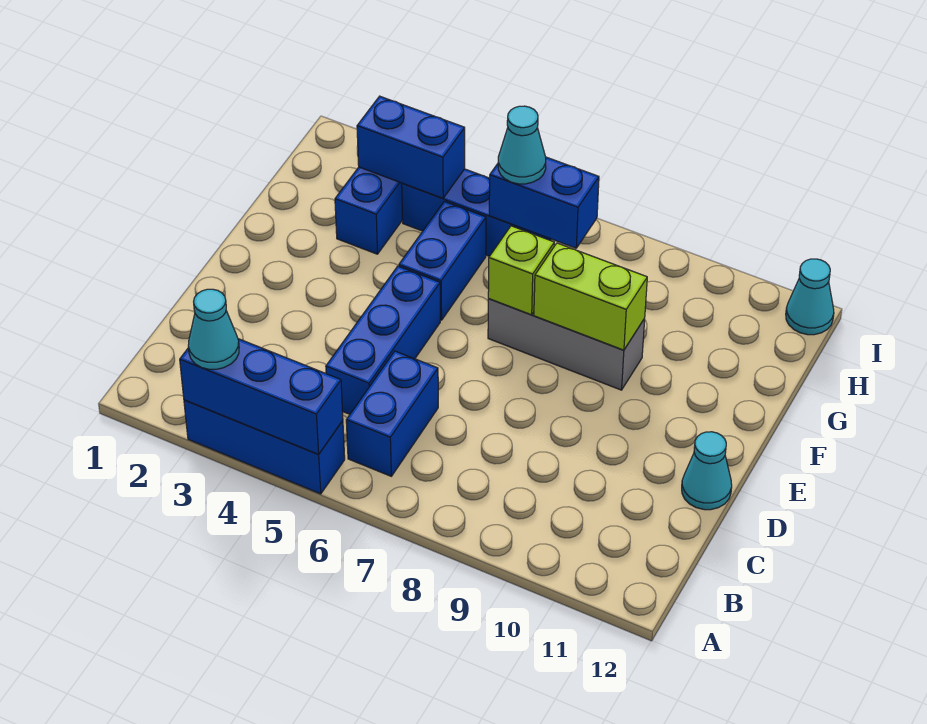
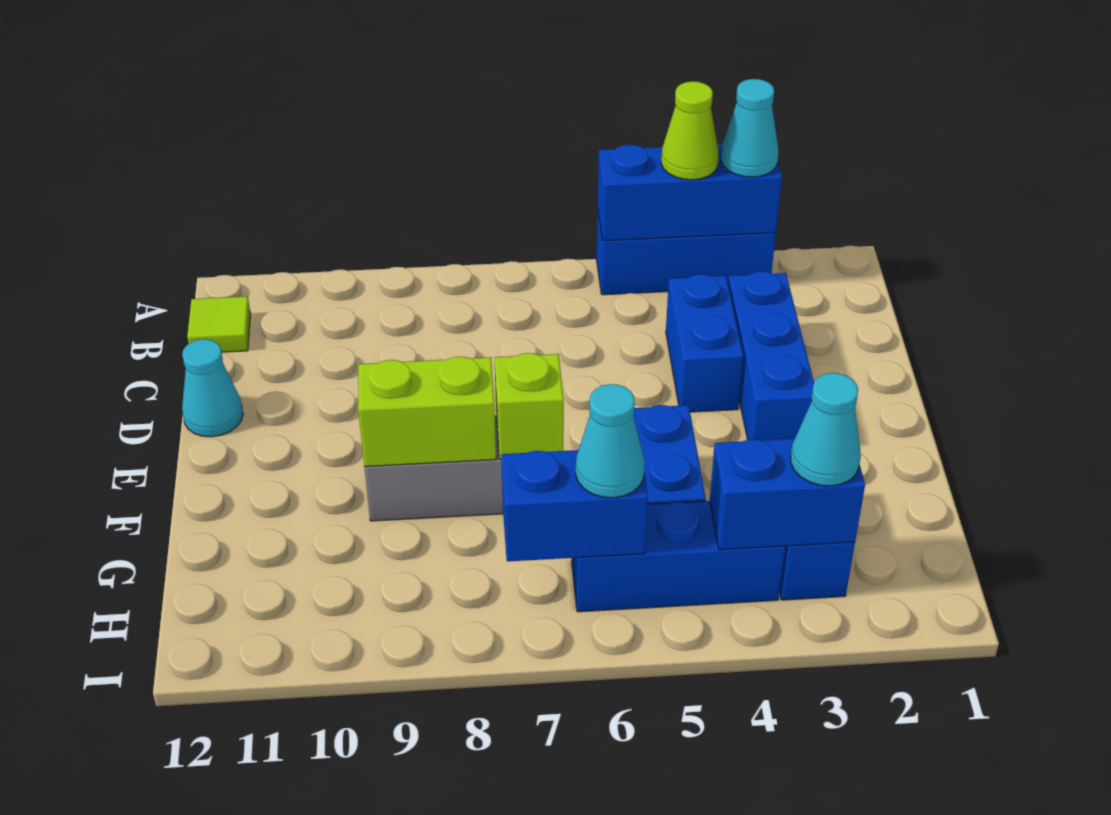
none -> lime 1x1 cone [661,81,719,180]
blue 1x2 brick [346,351,438,476] -> blue 1x2 brick moved to [666,274,743,412]
none -> lime 1x1 tile [187,296,250,352]
blue 1x3 brick [326,266,440,414] -> blue 1x3 brick moved to [728,271,814,440]
cyan 1x1 cone [786,259,834,335] -> cyan 1x1 cone moved to [791,373,861,486]

